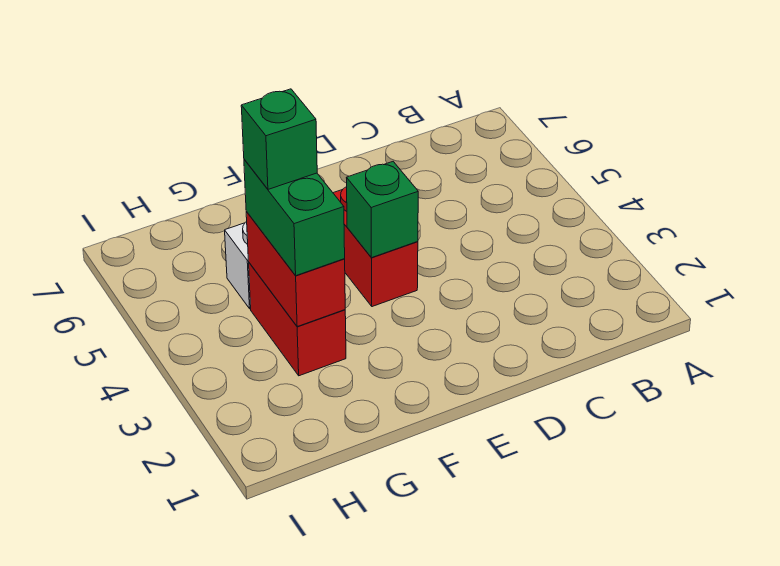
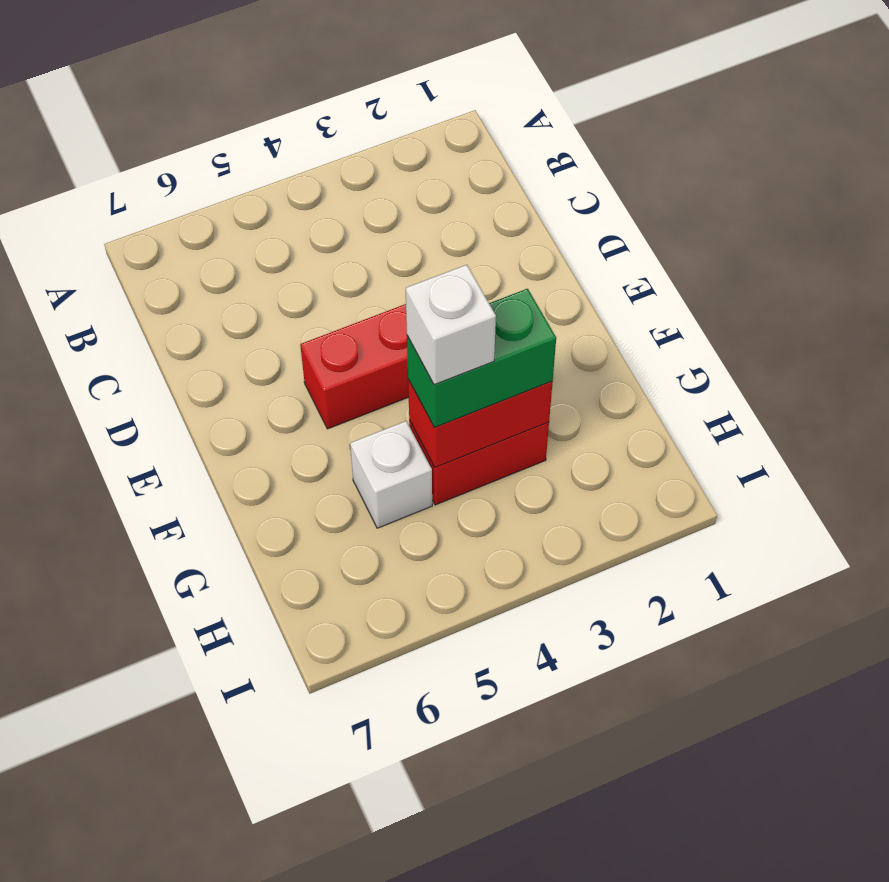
green 1x1 brick [347,162,418,258] -> none
green 1x1 brick [241,89,317,189] -> white 1x1 brick [406,265,496,385]

